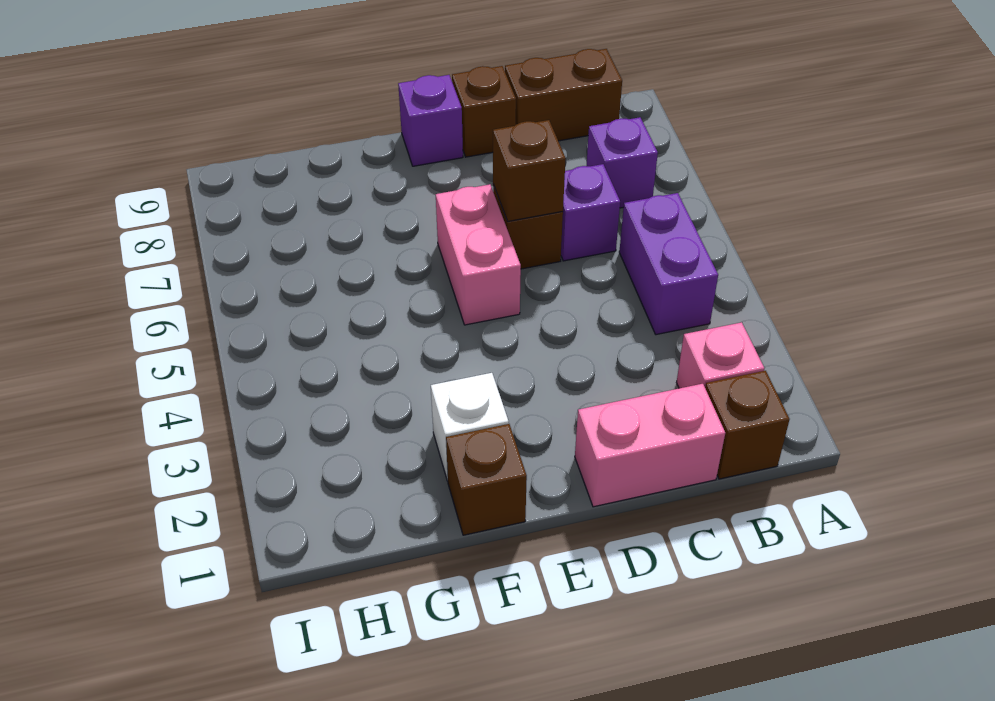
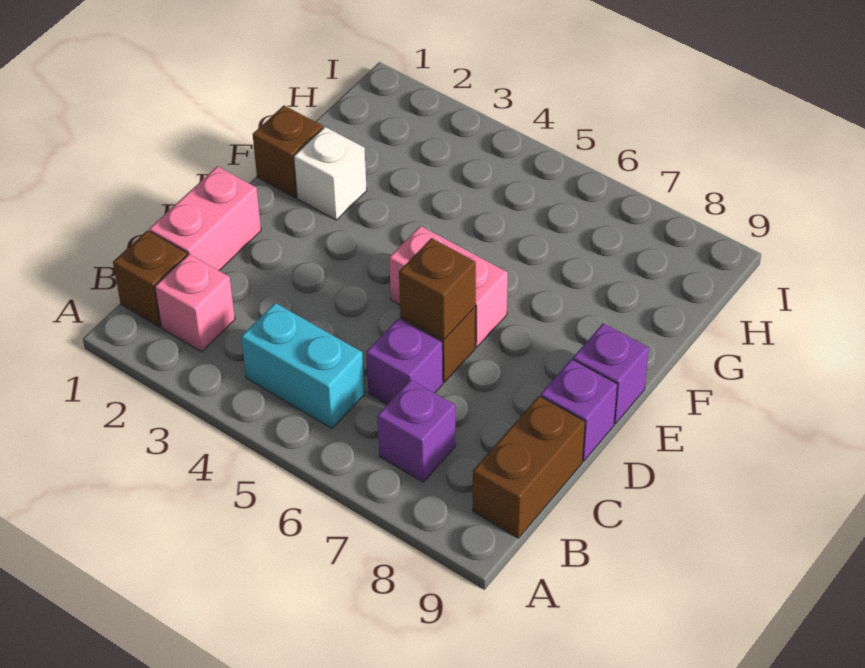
purple 1x2 brick [619,193,718,335] -> cyan 1x2 brick [241,303,365,428]
brown 1x1 brick [452,66,516,157] -> purple 1x1 brick [540,359,617,461]

